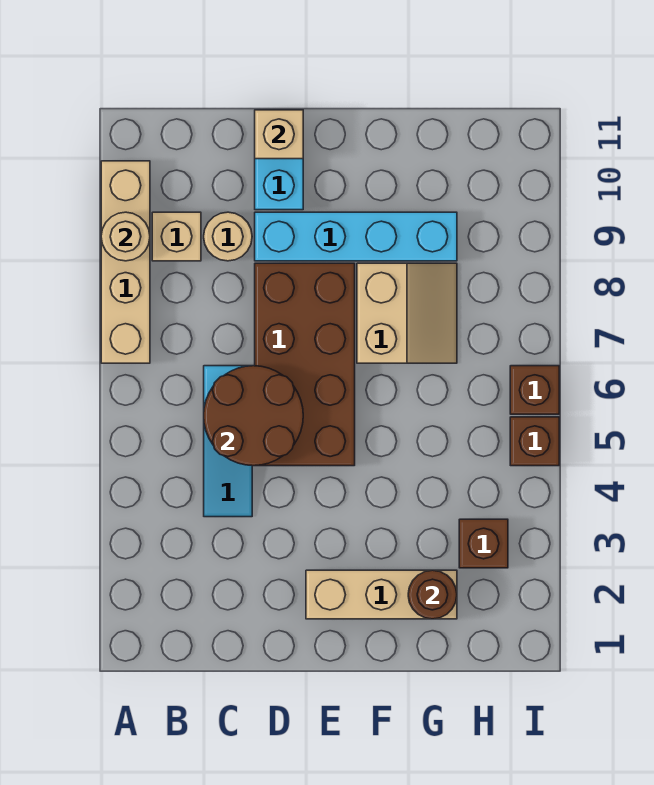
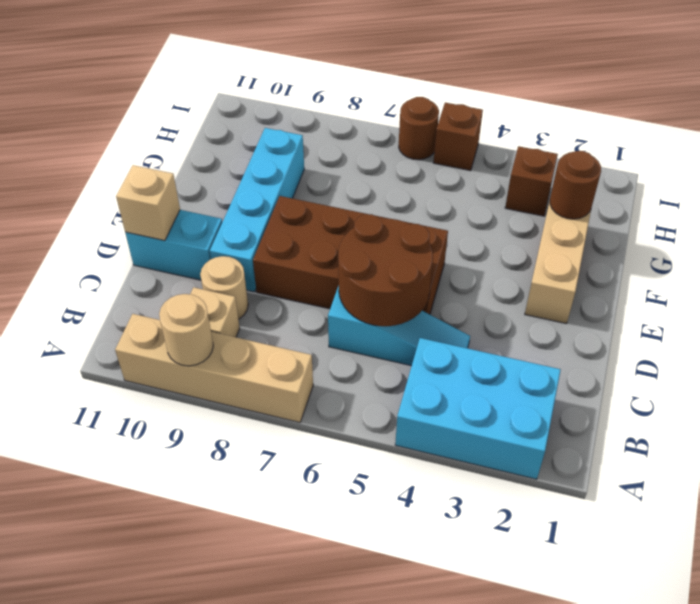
none -> cyan 2x3 brick [395,338,561,479]
tan 2x2 slope [357,263,457,363] -> none
brown 1x1 brick [510,366,559,414] -> brown 1x1 round brick [399,97,439,160]

